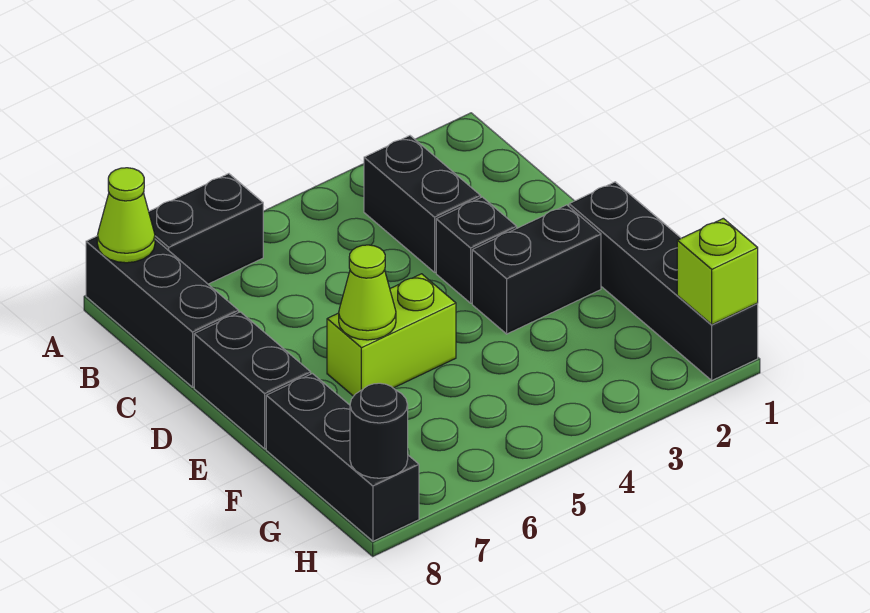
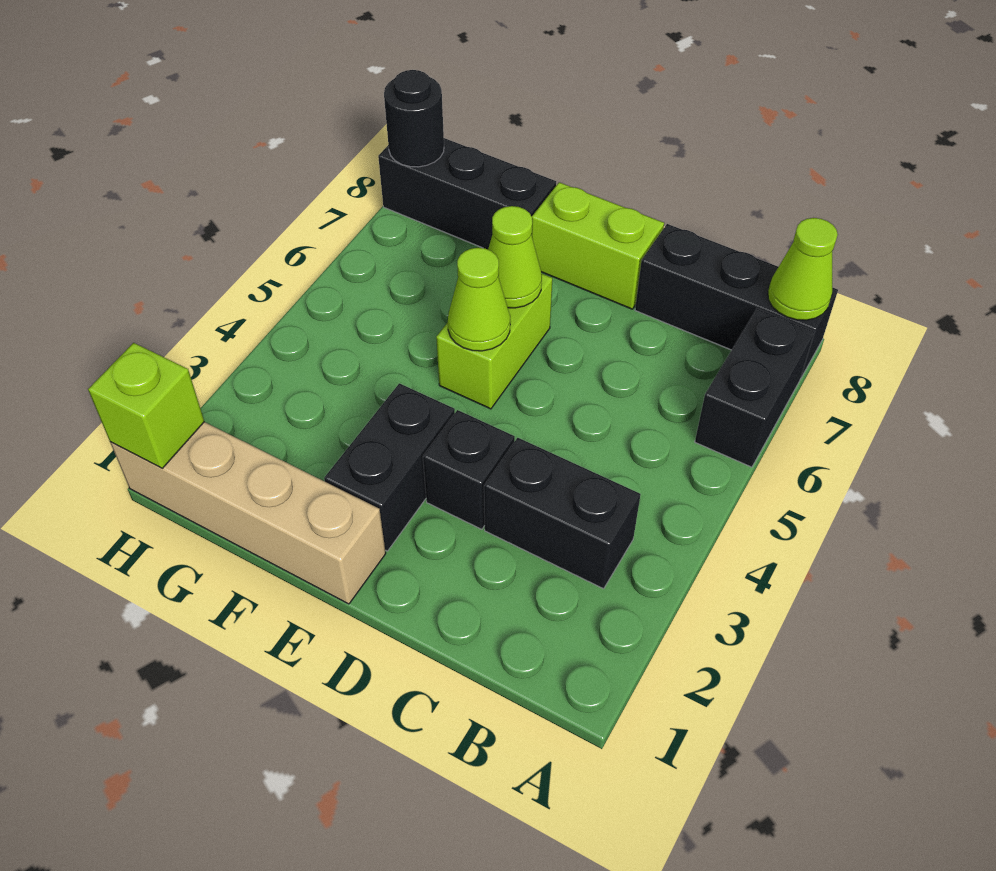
black 1x2 brick [194,312,311,449] -> lime 1x2 brick [531,182,664,309]
black 1x4 brick [569,182,758,380] -> tan 1x4 brick [110,422,386,604]
none -> lime 1x1 cone [448,248,510,351]

